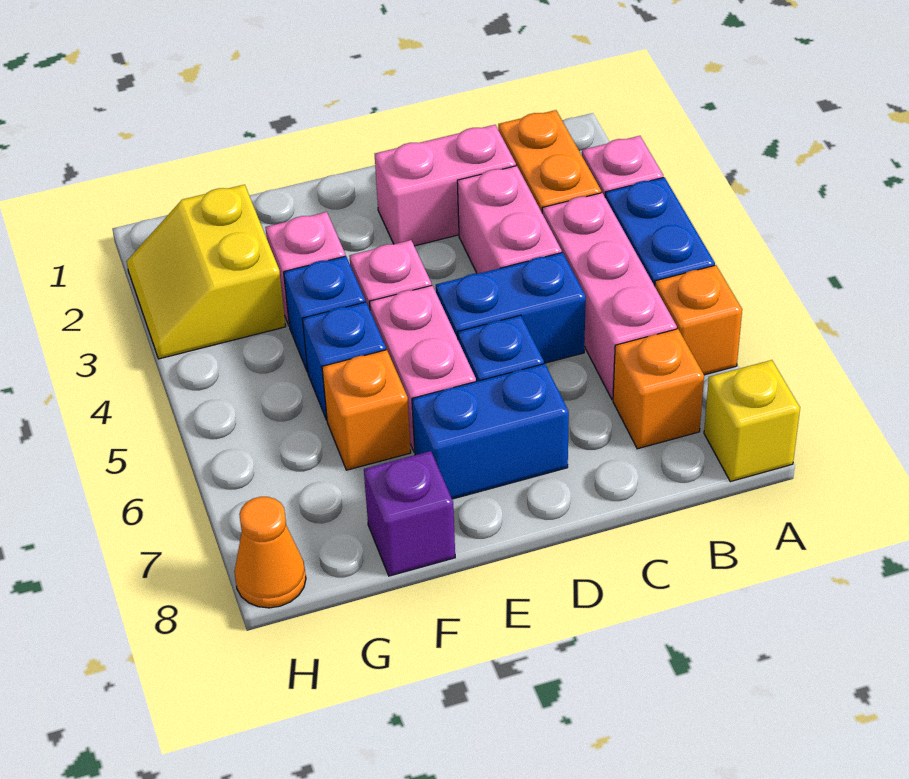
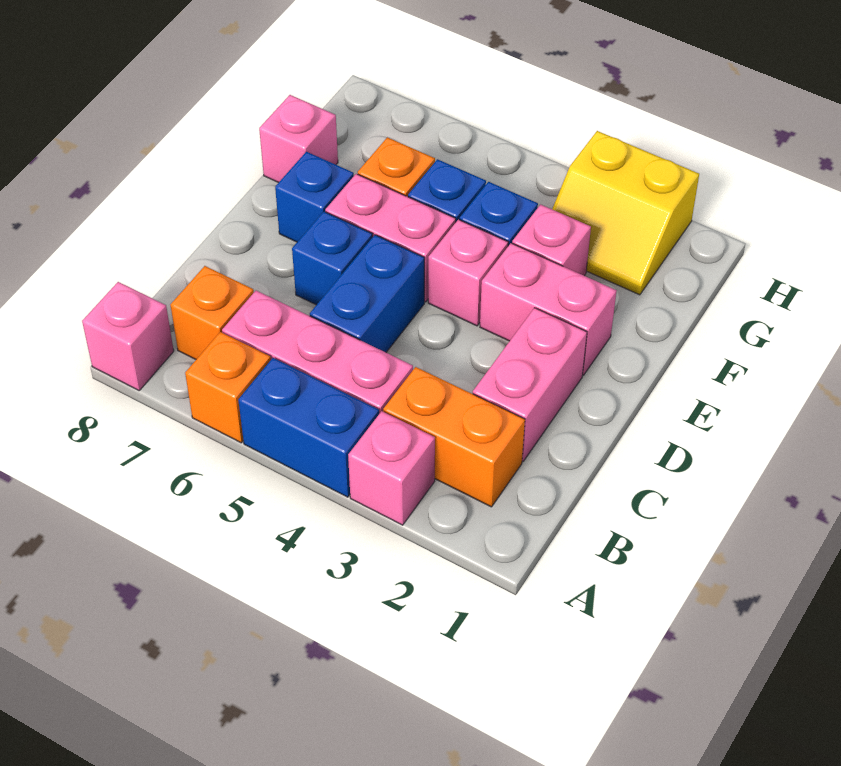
yellow 1x1 brick [704,360,800,482] -> pink 1x1 brick [82,282,174,390]
pink 1x2 brick [457,166,562,274] -> pink 1x2 brick moved to [480,243,616,375]
blue 1x2 brick [412,364,569,499] -> blue 1x1 brick [275,152,354,242]
purple 1x1 brick [364,451,455,576] -> pink 1x1 brick [259,95,338,183]
yellow 2x2 slope [127,185,286,359] -> yellow 2x2 slope turned to [552,131,699,295]
orange 1x1 cone [234,497,306,608] -> none

